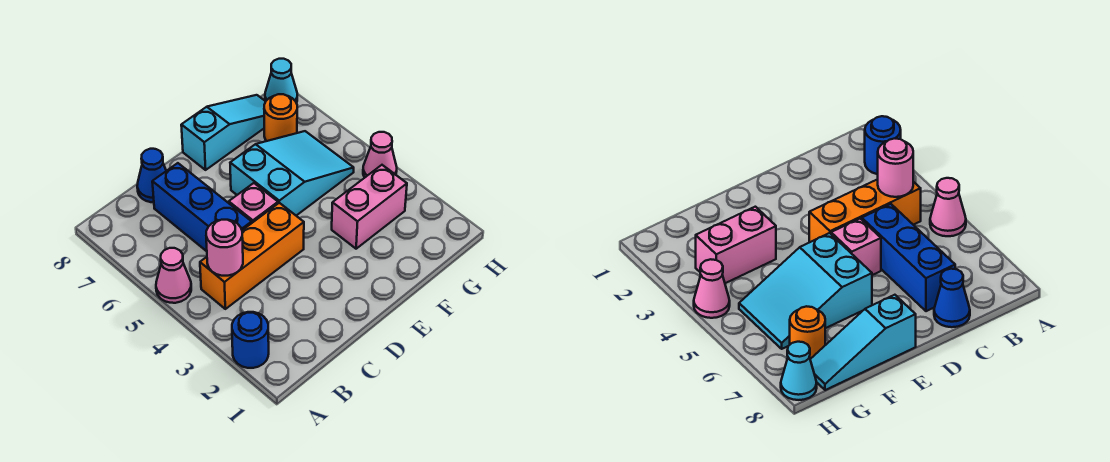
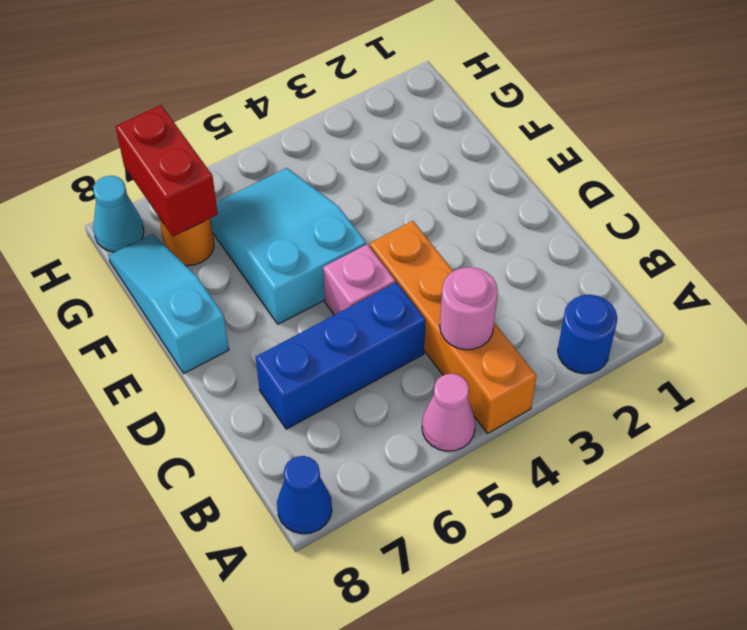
orange 1x3 brick [200,203,304,309] -> orange 1x4 brick [370,221,536,433]
blue 1x1 cone [137,149,166,202] -> blue 1x1 cone moved to [277,456,332,534]
pink 1x2 brick [332,165,407,249] -> none
none -> red 1x2 brick [116,105,218,237]
pink 1x1 cone [363,132,397,178] -> none

